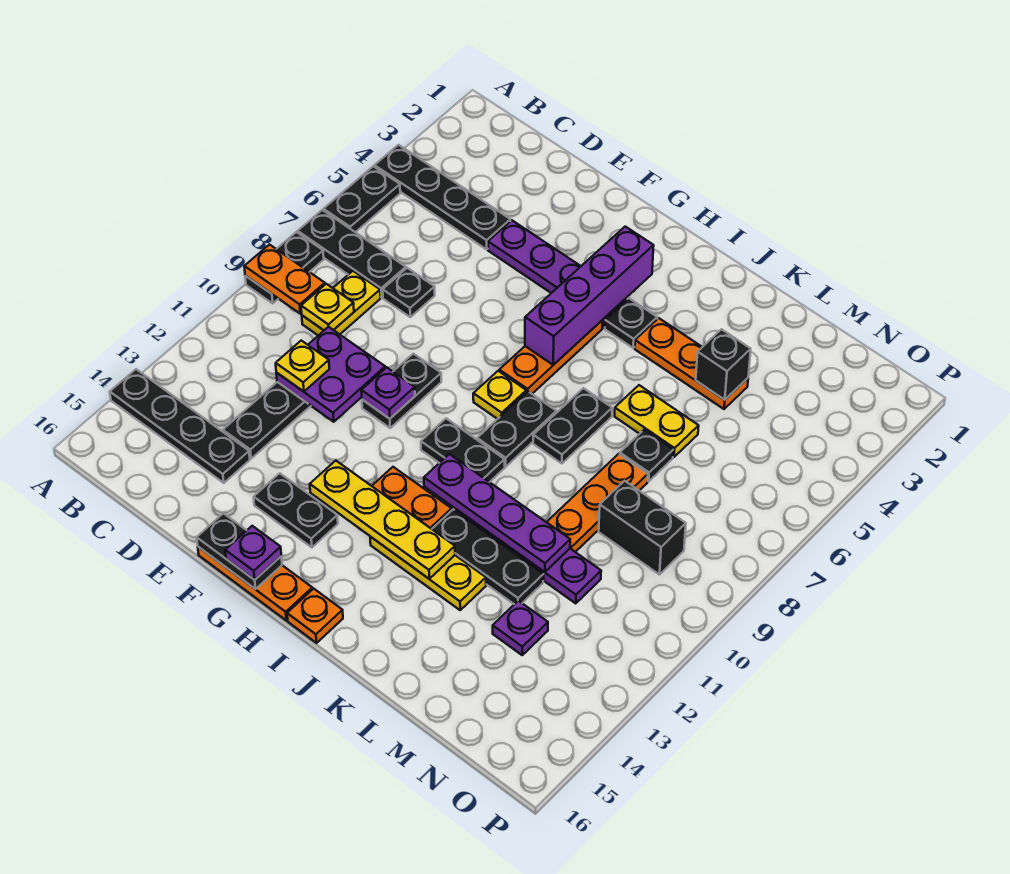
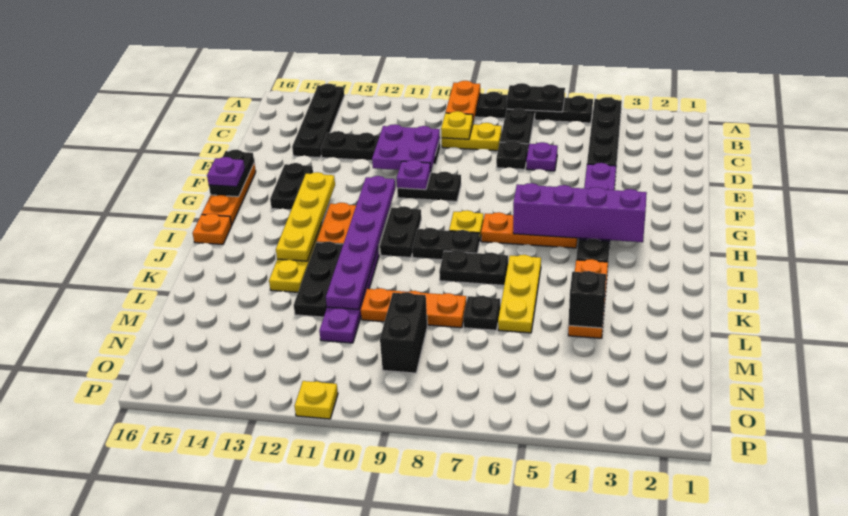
none -> black 1x2 plate [507,83,565,112]
yellow 1x1 plate [276,341,329,392] -> yellow 1x1 plate moved to [295,381,338,419]
purple 1x4 plate [424,454,570,572] -> purple 1x6 plate [326,176,395,310]
yellow 1x2 plate [615,385,699,457] -> yellow 1x3 plate [498,255,541,333]
purple 1x1 plate [493,601,548,655] -> purple 1x1 plate moved to [526,142,558,171]

